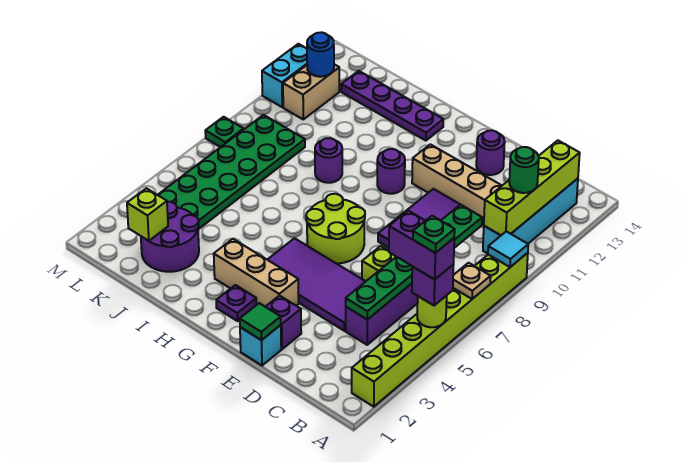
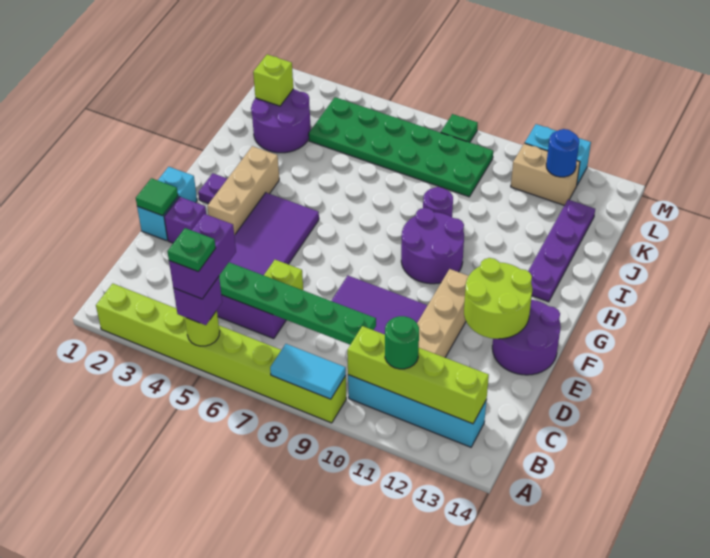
tan 1x1 plate [453,263,491,299] -> none
cyan 1x1 tile [488,231,528,267] -> cyan 1x2 tile [270,344,346,399]
cyan 1x1 brick [240,325,281,365] -> cyan 1x2 brick [137,167,197,241]
purple 1x1 round brick [476,130,505,175] -> purple 2x2 round brick [492,300,561,375]
lime 2x2 round brick [306,194,365,263] -> lime 2x2 round brick moved to [464,258,532,339]
purple 1x1 round brick [377,149,405,194] -> purple 2x2 round brick [401,208,464,284]

